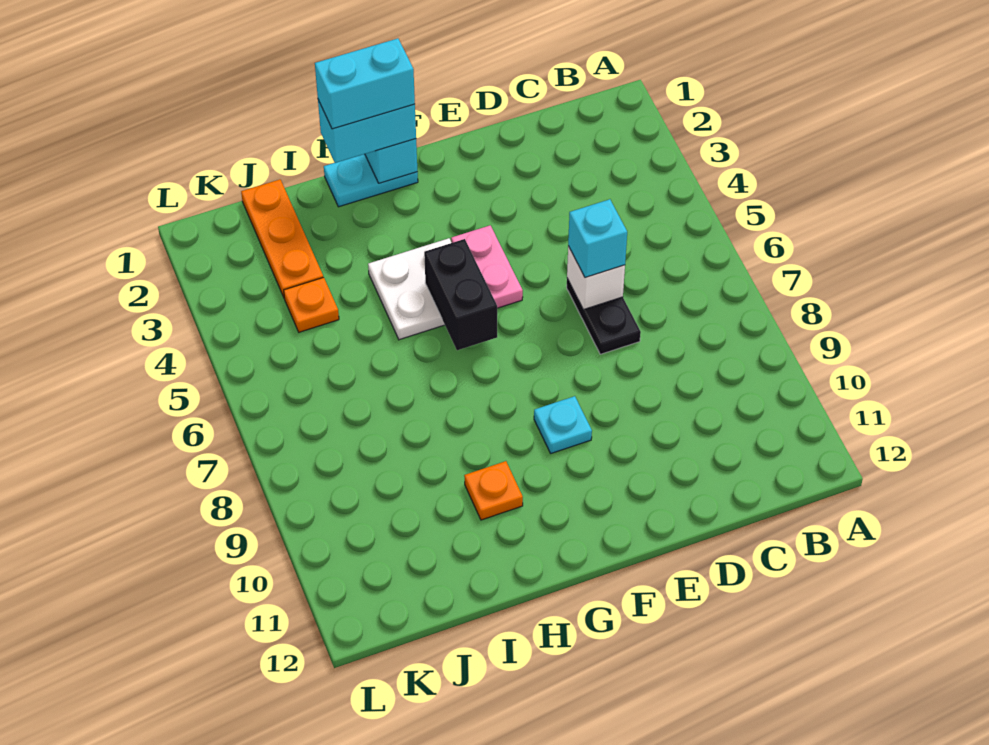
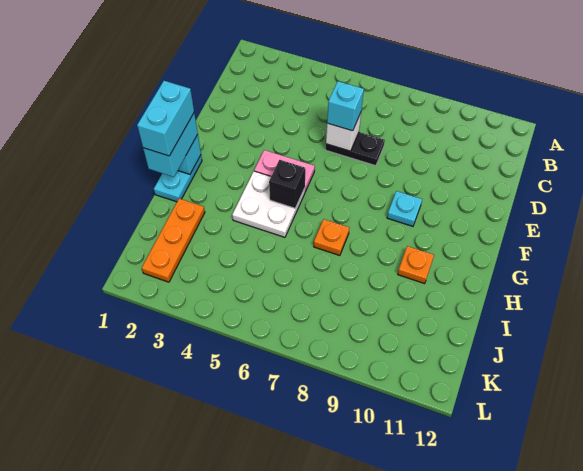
black 1x2 brick [424,239,497,350] -> black 1x1 brick [269,160,305,208]
orange 1x3 plate [241,180,323,297] -> orange 1x3 plate turned to [142,198,205,282]
orange 1x1 plate [284,277,339,332] -> orange 1x1 plate moved to [314,219,349,256]

